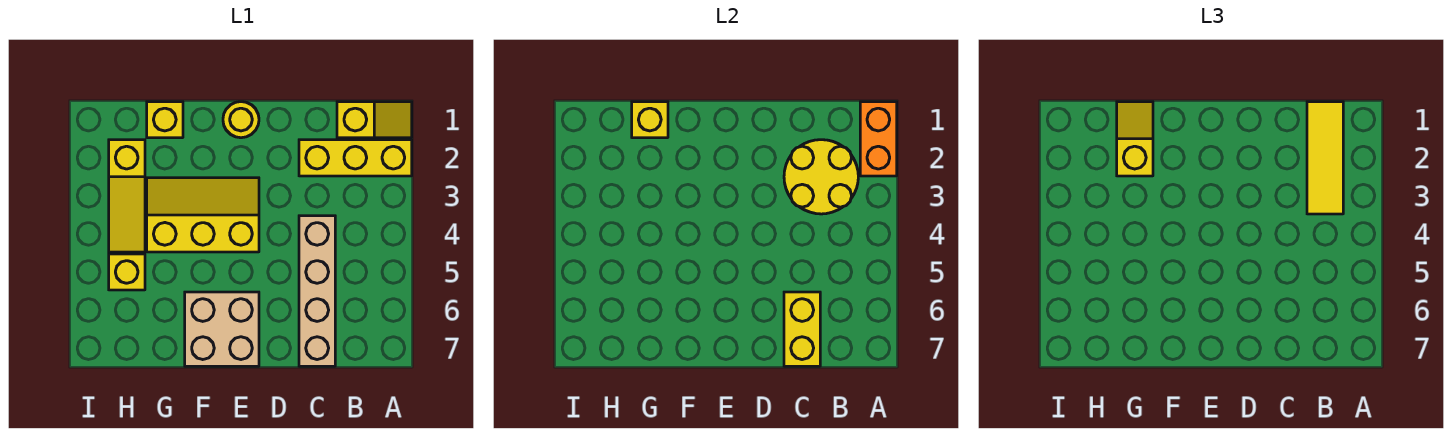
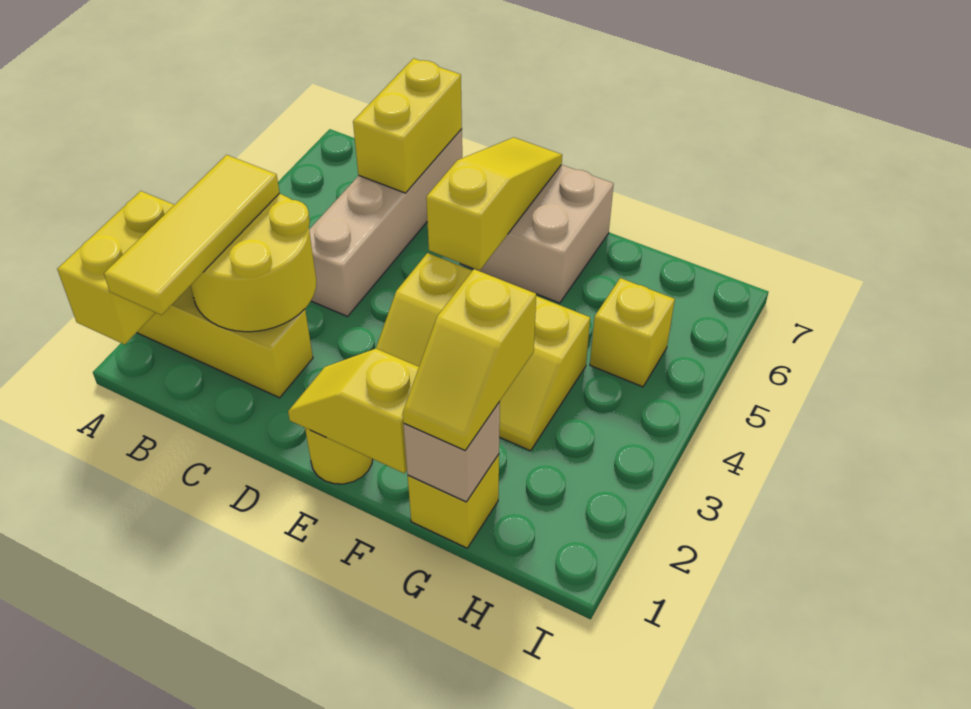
yellow 1x2 slope [337,102,412,138] -> yellow 1x2 slope moved to [288,349,419,473]
orange 1x2 brick [860,102,897,176] -> yellow 1x2 brick [57,191,174,344]
yellow 1x1 brick [632,102,668,138] -> tan 1x1 brick [403,402,500,502]
yellow 1x3 slope [109,140,145,252] -> yellow 1x3 slope moved to [426,137,562,270]

